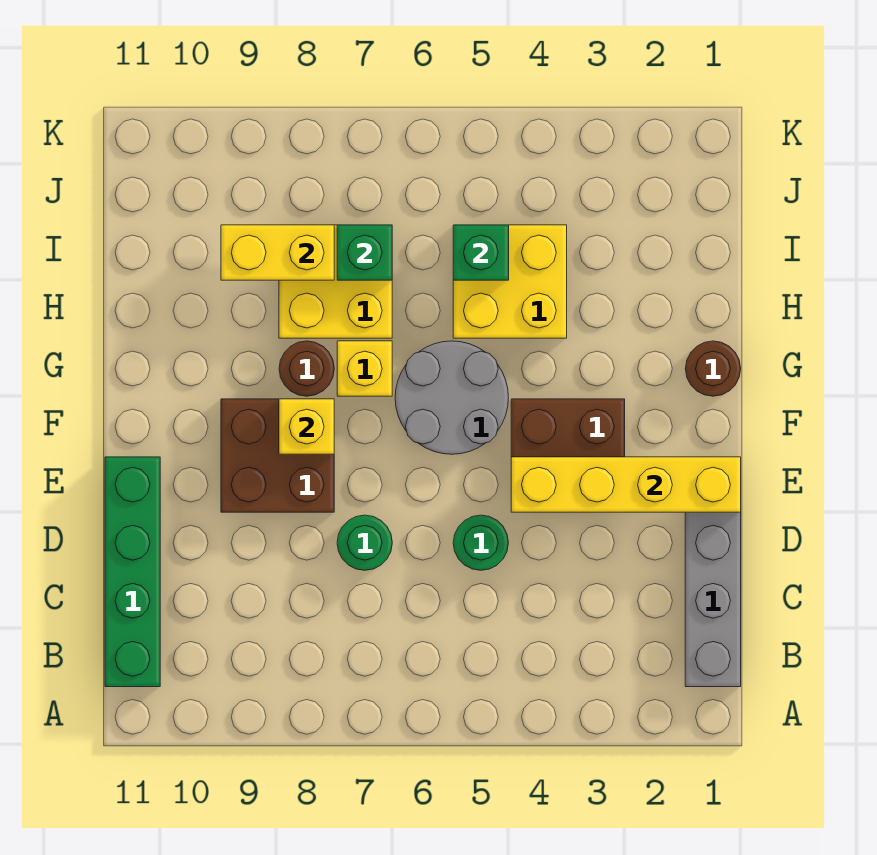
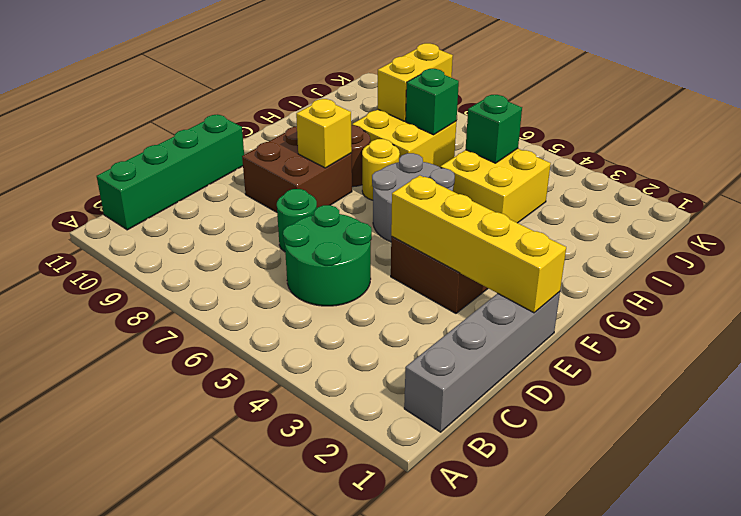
green 1x1 round brick [453,515,508,570] -> green 2x2 round brick [283,205,372,306]
brown 1x1 round brick [685,341,741,396] -> none
yellow 1x1 brick [337,341,392,396] -> yellow 1x1 round brick [362,139,400,200]
yellow 1x2 brick [221,225,334,280] -> yellow 1x2 brick turned to [377,43,453,121]

